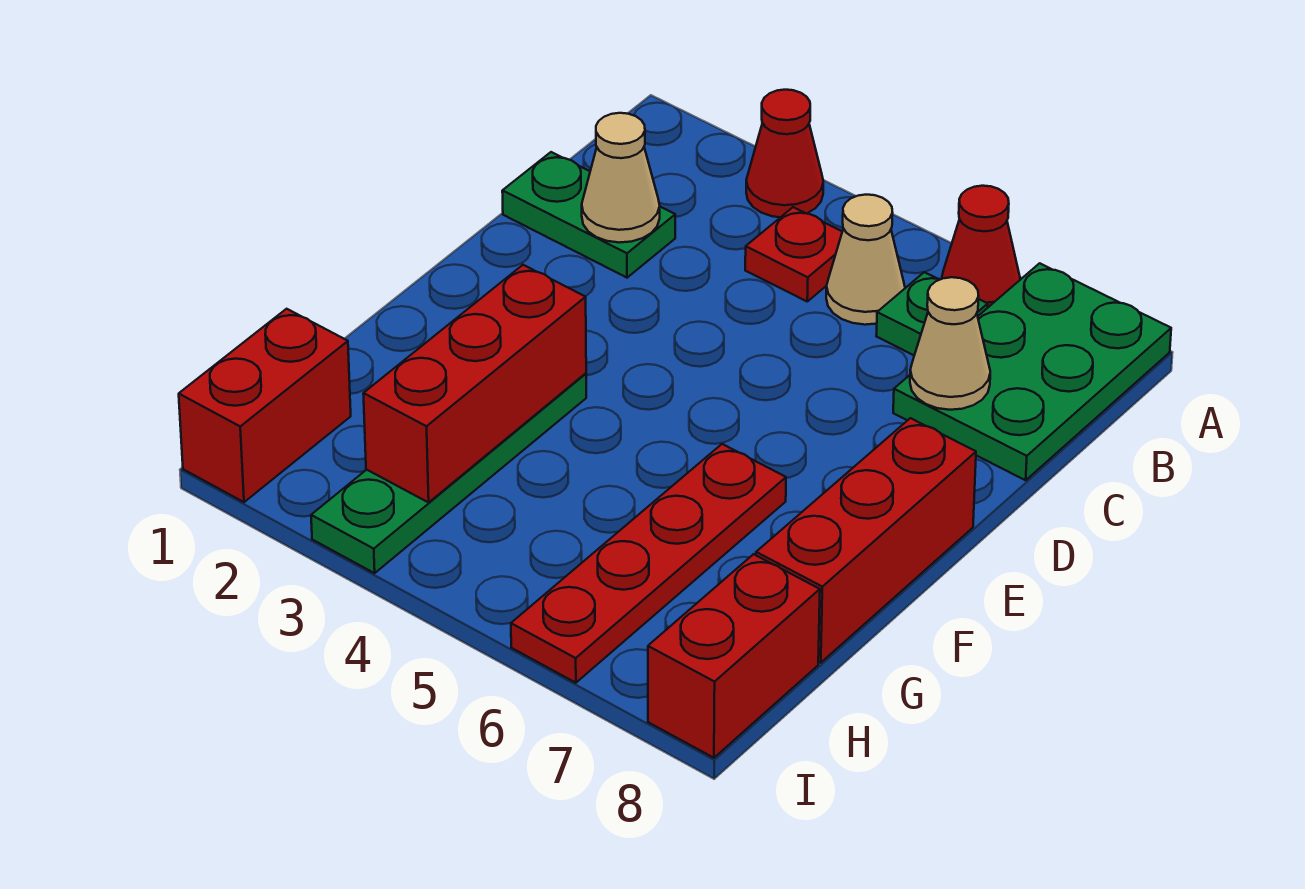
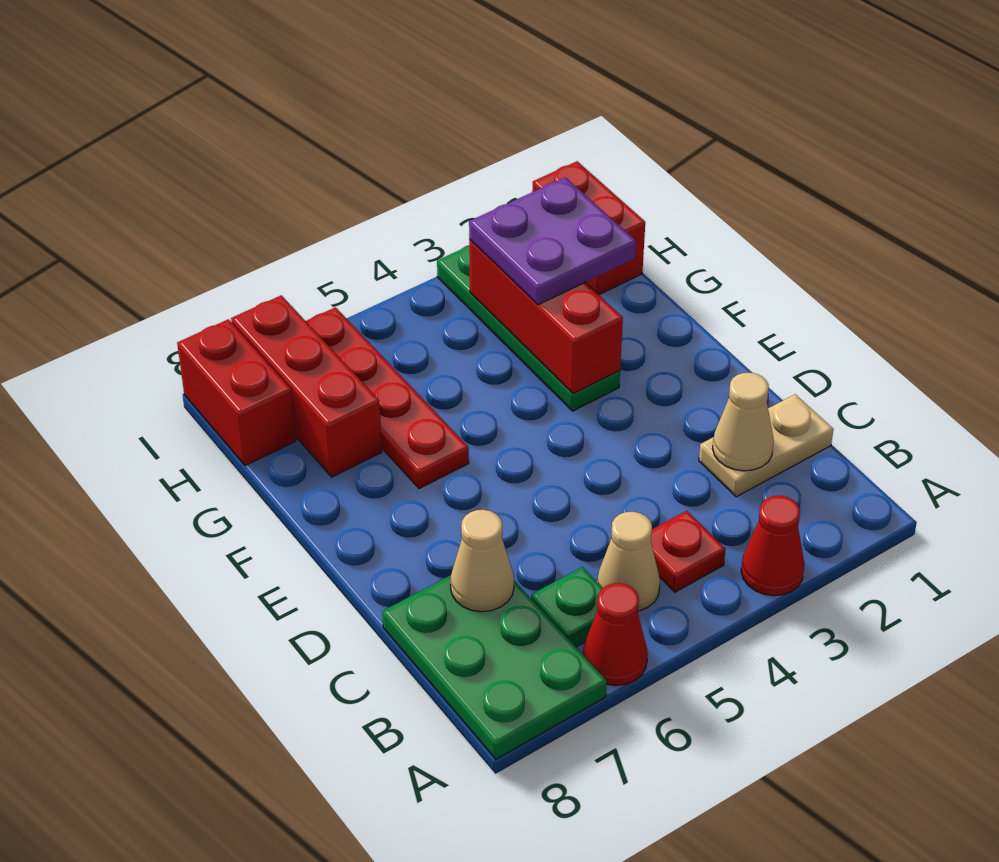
green 1x2 plate [502,152,675,278] -> tan 1x2 plate [699,394,833,497]
red 1x3 brick [756,418,976,663] -> red 1x3 brick moved to [231,295,382,477]
none -> purple 2x2 plate [469,177,636,305]

